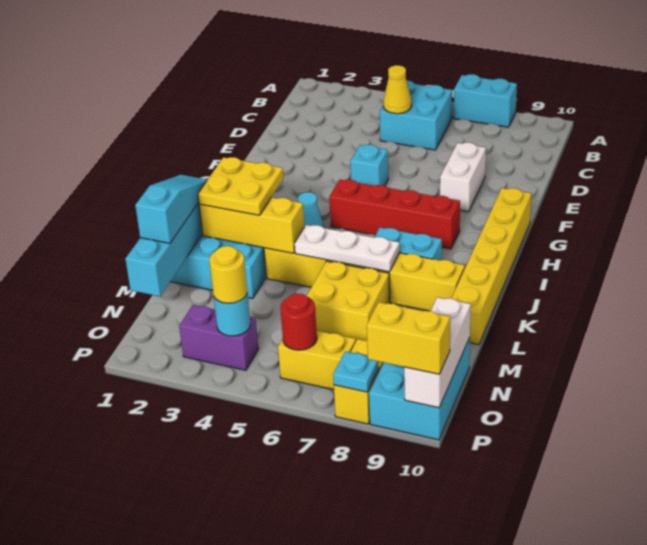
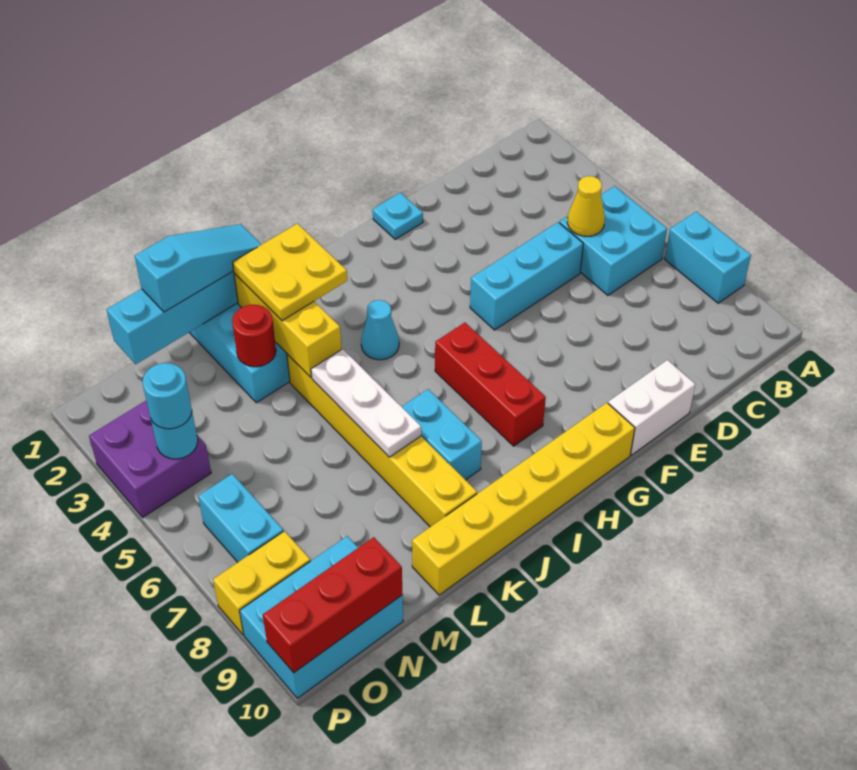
white 1x2 brick [440,143,486,212] -> white 1x2 brick moved to [608,360,695,455]
cyan 1x1 brick [350,145,388,186] -> cyan 1x3 brick [470,222,583,330]
red 1x4 brick [329,180,460,249] -> red 1x3 brick [435,323,546,446]
yellow 2x2 brick [307,261,390,341] -> none
white 1x3 brick [404,297,471,408] -> red 1x3 brick [263,537,402,673]
purple 1x2 brick [179,305,259,370] -> purple 2x2 brick [89,401,211,517]
yellow 1x1 round brick [209,246,247,303] -> cyan 1x1 round brick [142,363,192,429]
yellow 1x2 brick [278,331,356,390] -> cyan 1x2 brick [198,474,283,562]
red 1x1 round brick [280,293,317,350] -> red 1x1 round brick moved to [232,305,276,367]
cyan 1x1 plate [333,351,379,392] -> cyan 1x1 plate moved to [373,193,423,239]
yellow 1x2 brick [367,302,450,374] -> none

